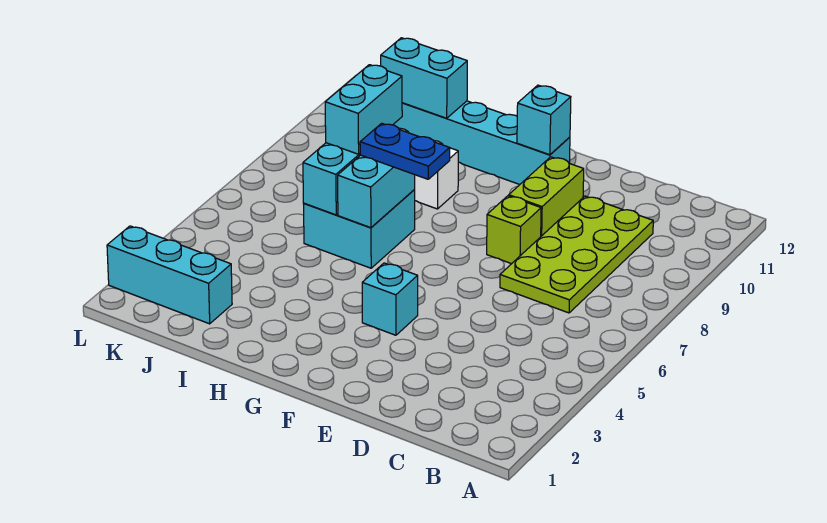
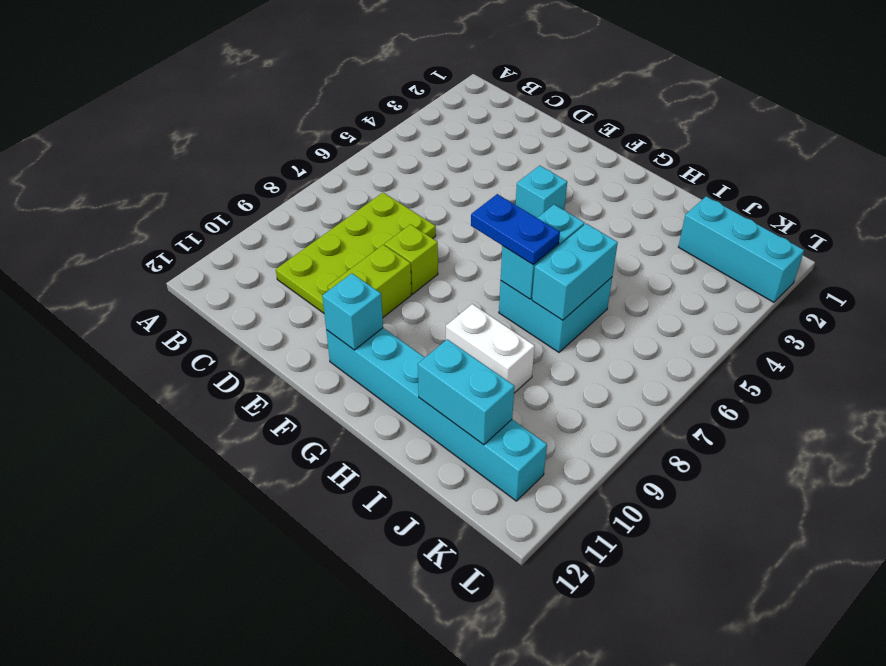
cyan 1x2 brick [325,65,402,154] -> none

